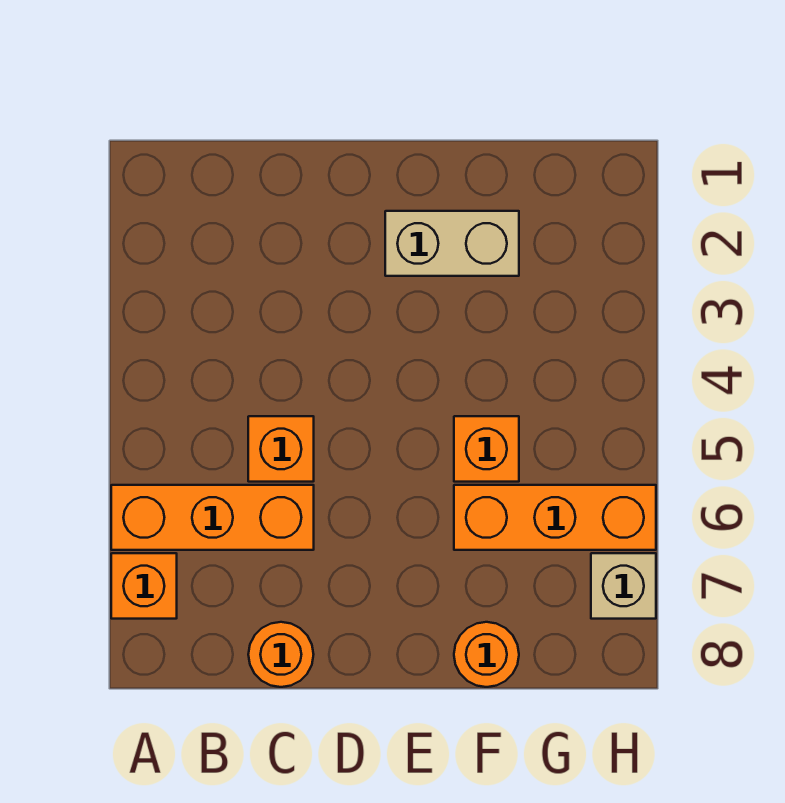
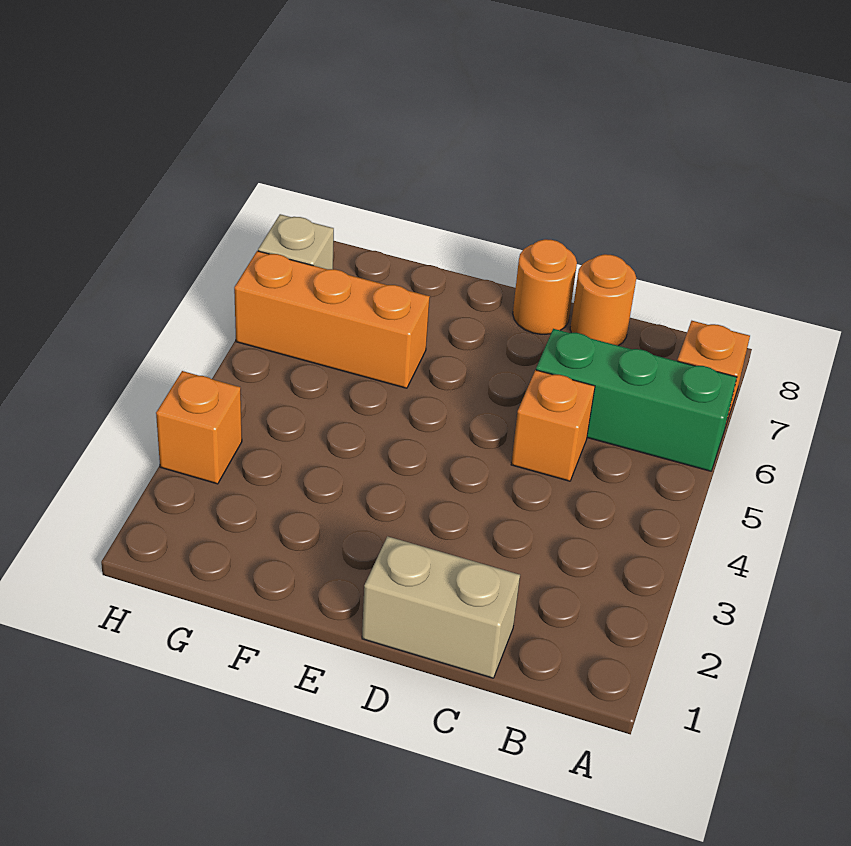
orange 1x3 brick [111,485,314,550] -> green 1x3 brick [536,329,737,471]
tan 1x2 brick [385,211,519,276] -> tan 1x2 brick moved to [362,536,520,678]
orange 1x1 brick [454,416,519,482] -> orange 1x1 brick moved to [156,371,242,484]
orange 1x1 round brick [454,622,519,687] -> orange 1x1 round brick moved to [513,239,577,334]

